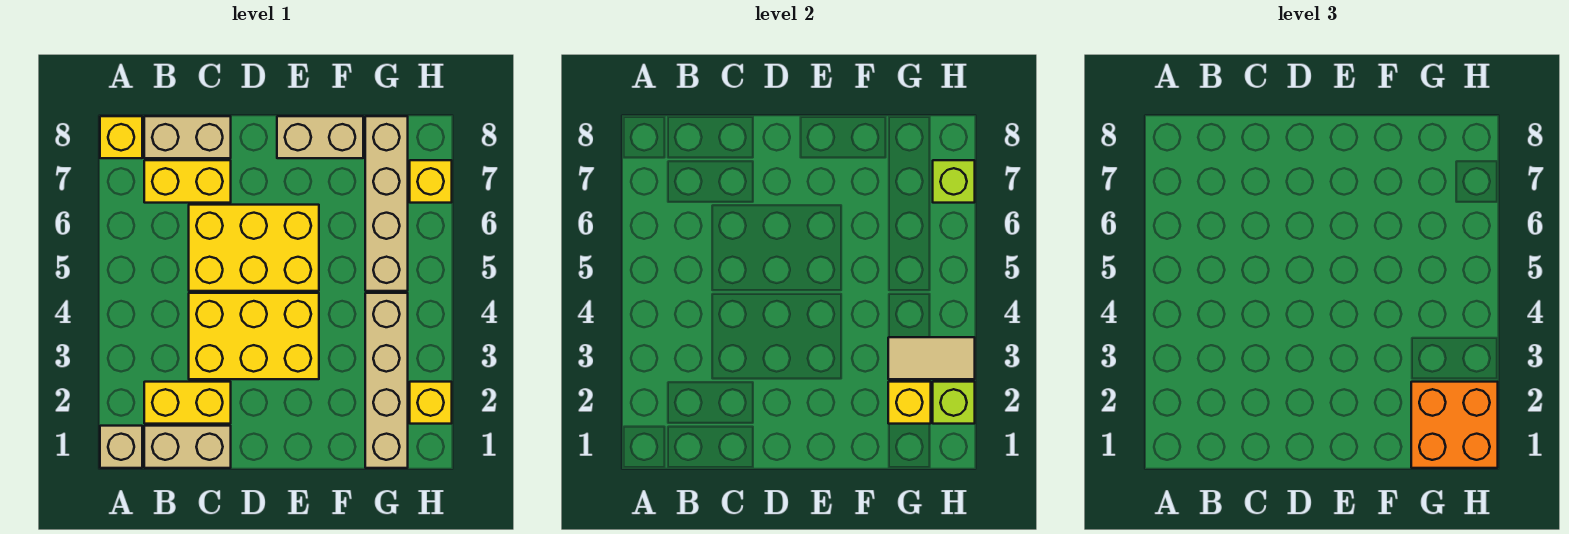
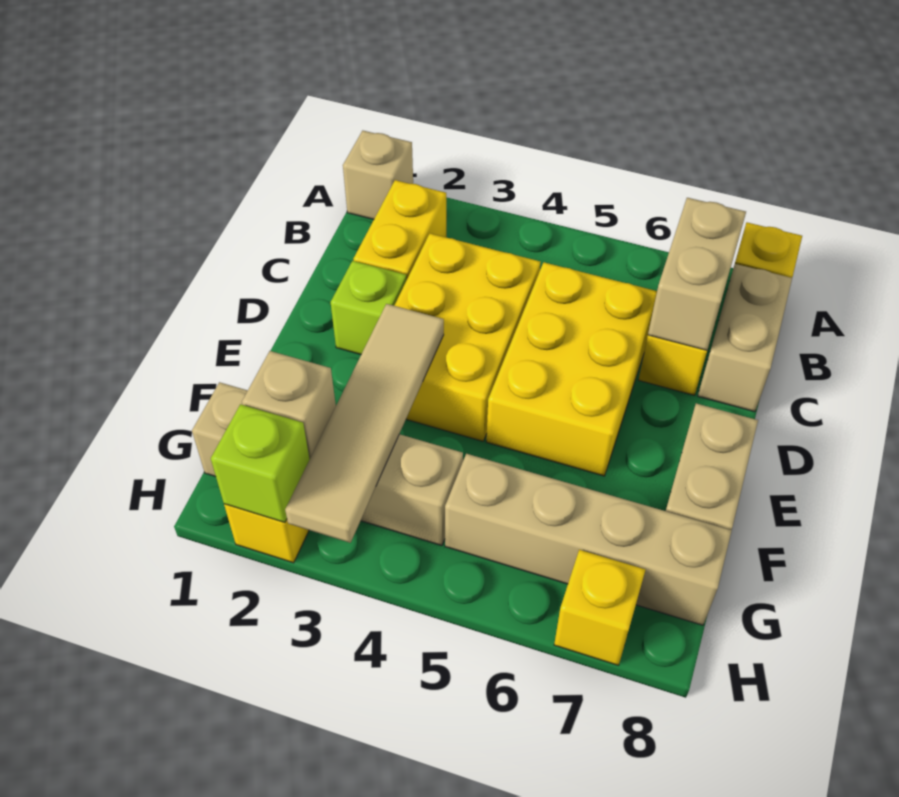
tan 1x2 brick [144,426,231,468] -> tan 1x2 brick moved to [648,198,746,350]
orange 2x2 brick [1411,382,1498,468] -> none
yellow 1x1 brick [888,382,931,424] -> tan 1x1 brick [242,351,336,459]
tan 1x2 tile [888,337,975,379] -> tan 1x4 tile [285,304,444,543]
lime 1x1 brick [933,160,975,203] -> lime 1x1 brick moved to [330,261,407,354]

